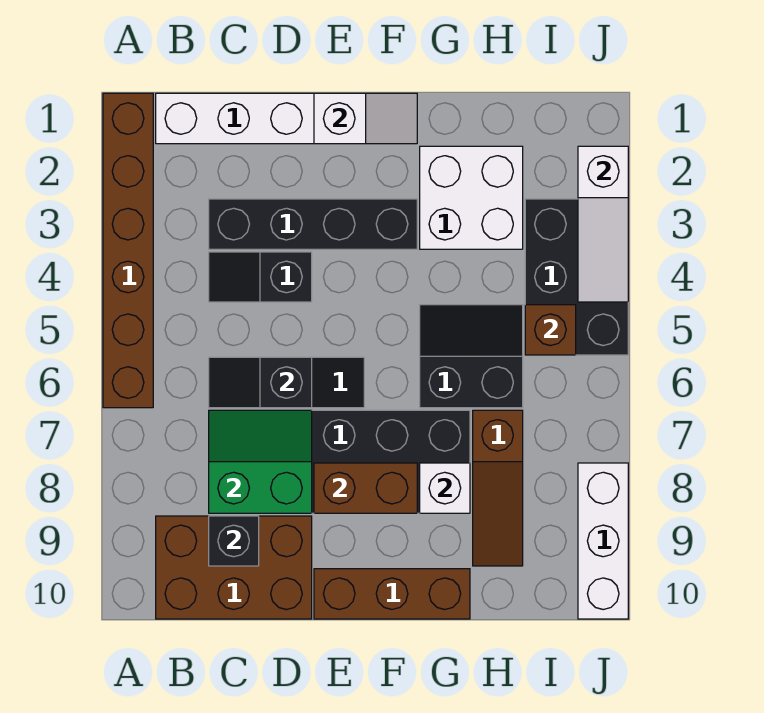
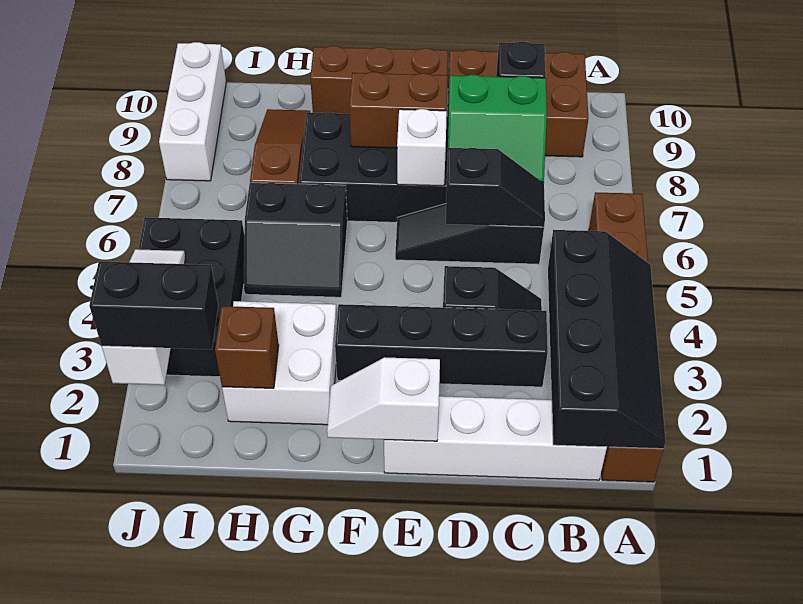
none -> black 2x4 slope [548,230,666,449]
white 1x1 brick [420,463,470,513] -> white 1x1 brick moved to [397,109,447,186]
none -> black 1x2 brick [89,262,218,349]
brown 1x1 brick [525,305,576,355] -> brown 1x1 brick moved to [215,306,279,388]

